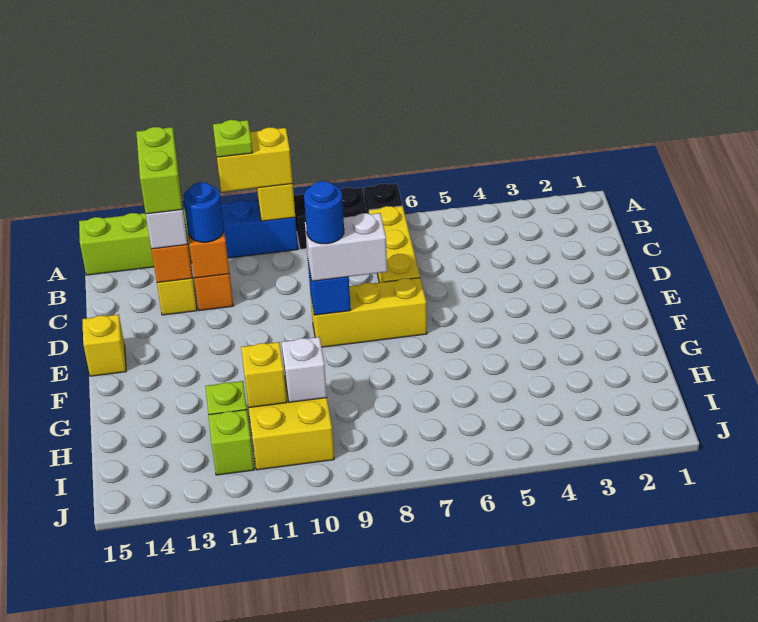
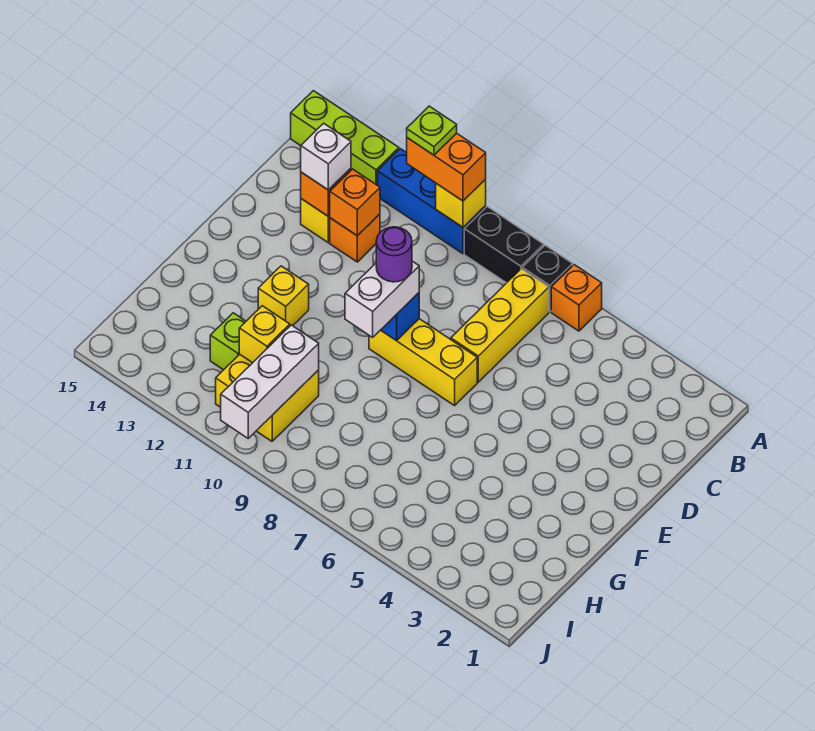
none -> orange 1x1 brick [551,265,602,331]
yellow 1x2 brick [216,127,293,192] -> orange 1x2 brick [407,133,486,201]
lime 1x2 brick [136,127,183,214] -> none
blue 1x1 round brick [183,182,224,242] -> none
white 1x2 brick [305,213,387,281] -> white 1x2 brick turned to [345,261,419,337]
blue 1x1 round brick [304,181,344,244] -> purple 1x1 round brick [376,227,412,282]
yellow 1x1 brick [82,314,126,376] -> yellow 1x1 brick moved to [258,266,309,326]
white 1x1 brick [282,337,327,402] -> white 1x3 brick [221,325,319,438]
lime 1x1 brick [208,410,254,475] -> none

